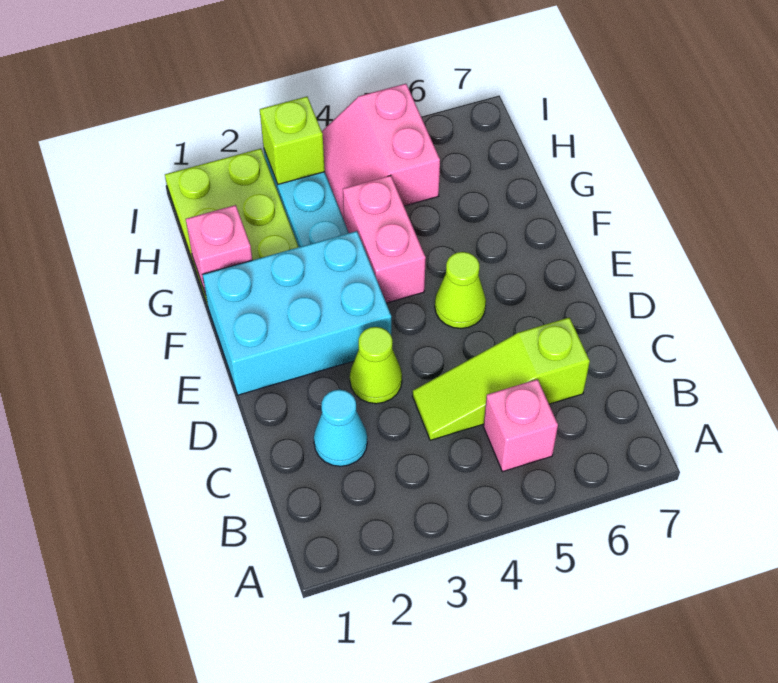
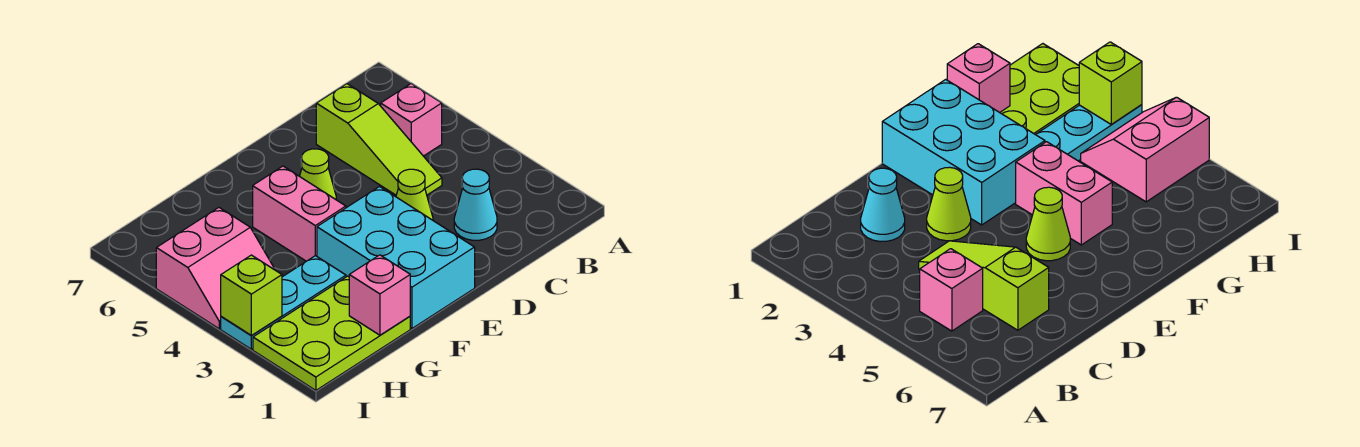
pink 1x2 brick [343,175,426,303] -> pink 1x2 brick turned to [253,166,346,261]

